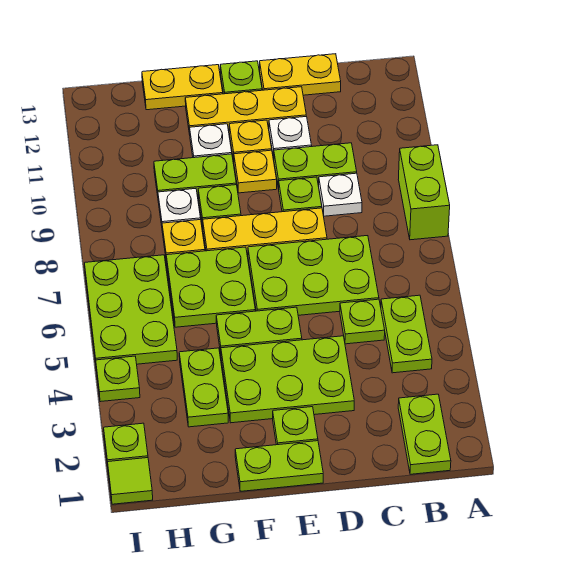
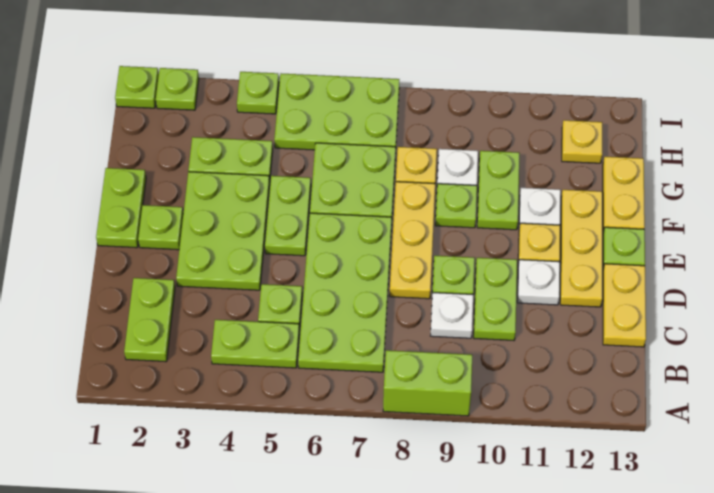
lime 1x2 plate [398,394,451,474] -> lime 1x2 plate turned to [124,278,175,362]
lime 2x3 plate [248,236,379,315] -> lime 2x4 plate [298,213,392,372]
yellow 1x1 plate [234,150,277,193] -> yellow 1x1 plate moved to [562,120,602,163]
lime 1x1 tile [108,458,153,504] -> lime 1x1 plate [115,66,159,108]

